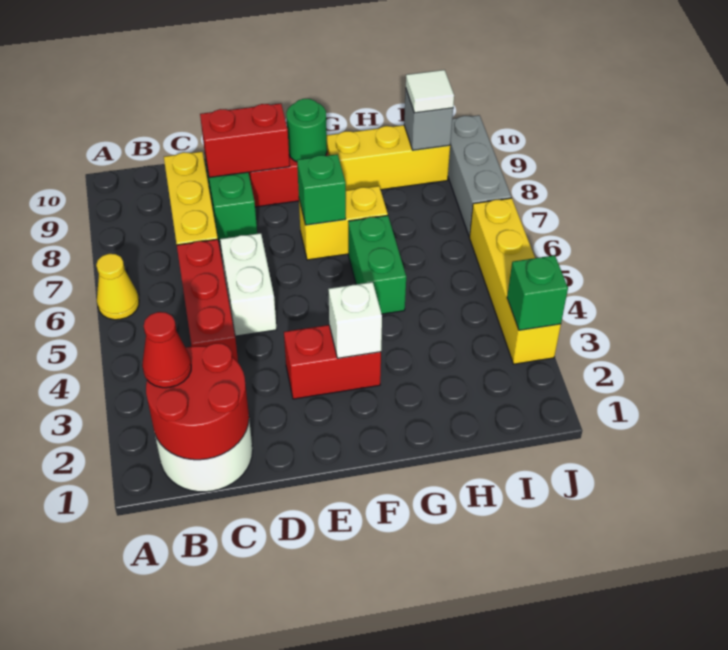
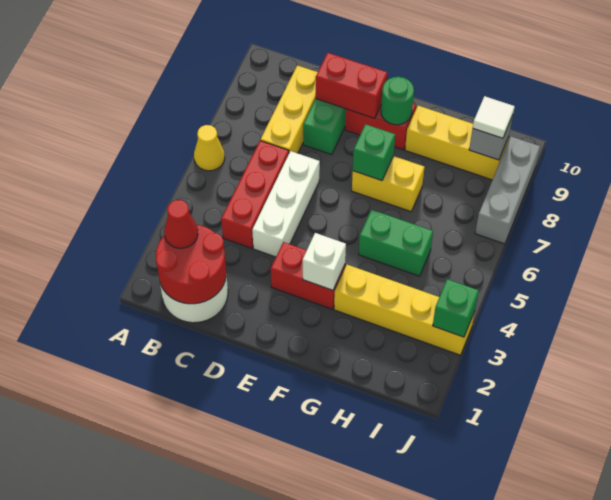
white 1x2 brick [220,233,277,336] -> white 1x3 brick [252,151,320,257]
green 1x2 brick [348,215,406,314] -> green 1x2 brick turned to [359,210,433,276]
yellow 1x4 brick [470,198,561,364] -> yellow 1x4 brick turned to [334,265,475,355]

